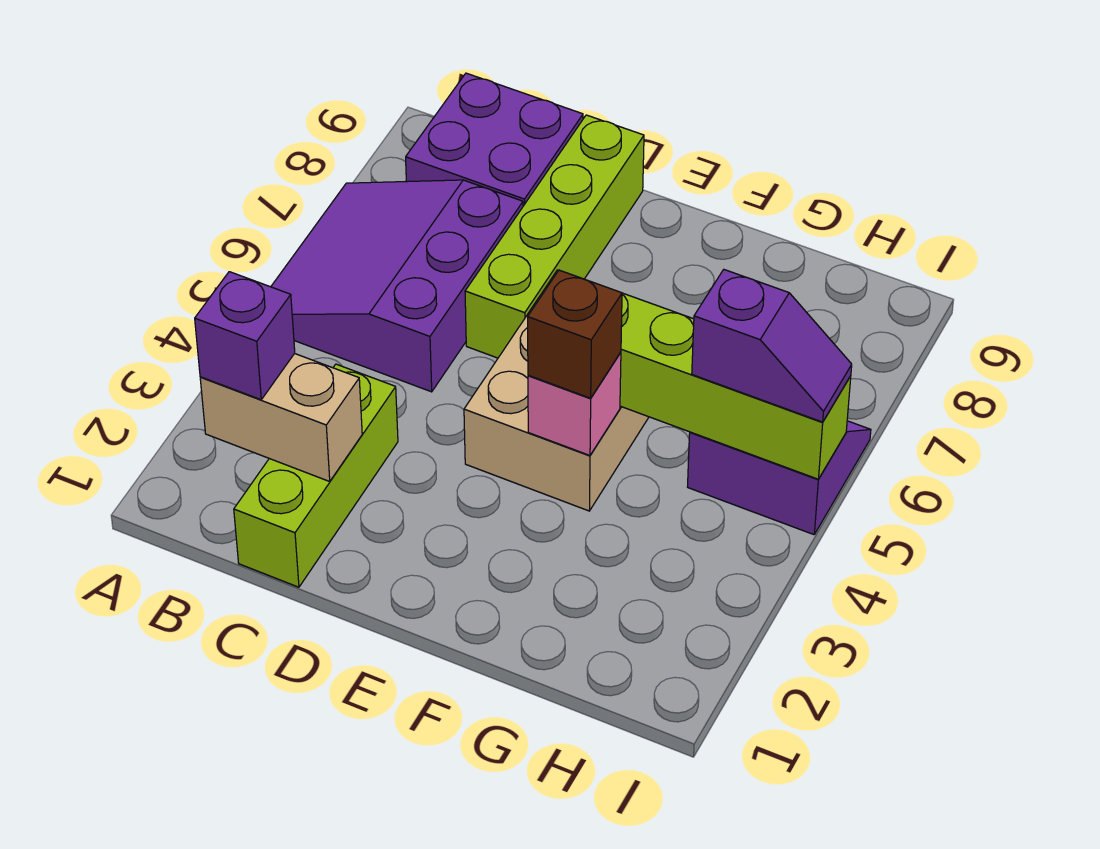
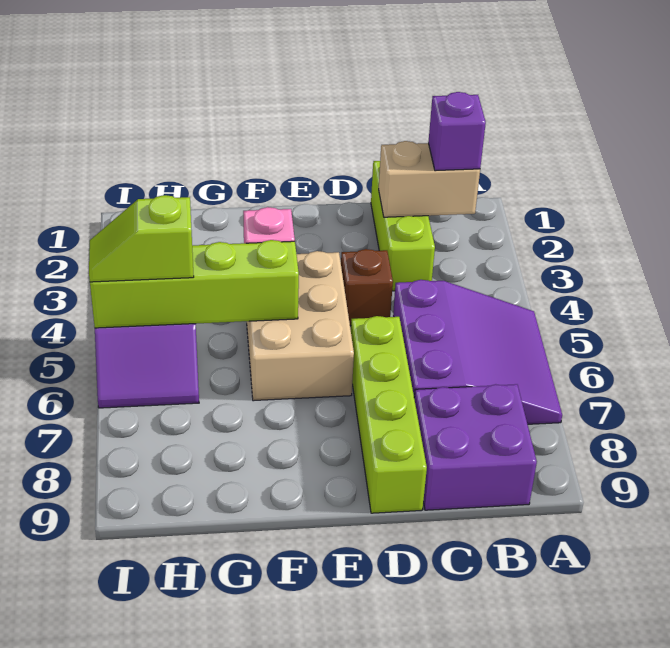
brown 1x1 brick [528,270,622,398] -> brown 1x1 brick moved to [341,249,393,326]
purple 1x2 slope [692,270,852,422] -> lime 1x2 slope [89,195,194,282]

